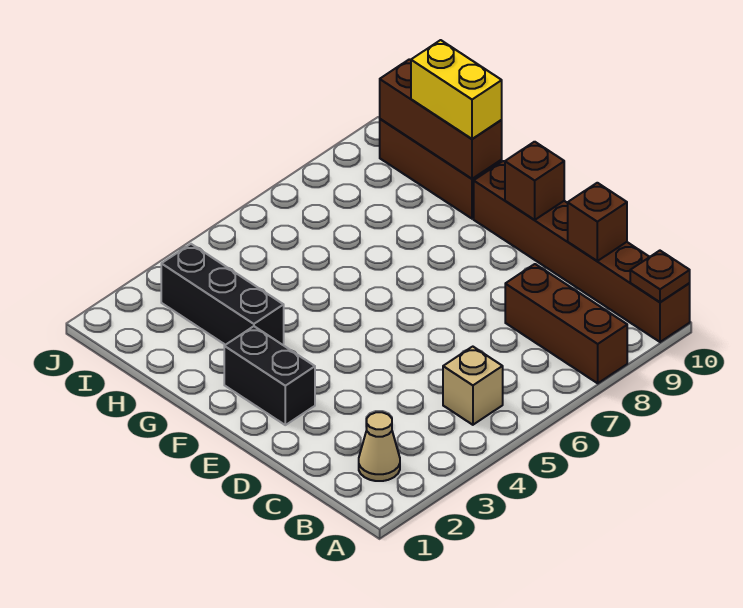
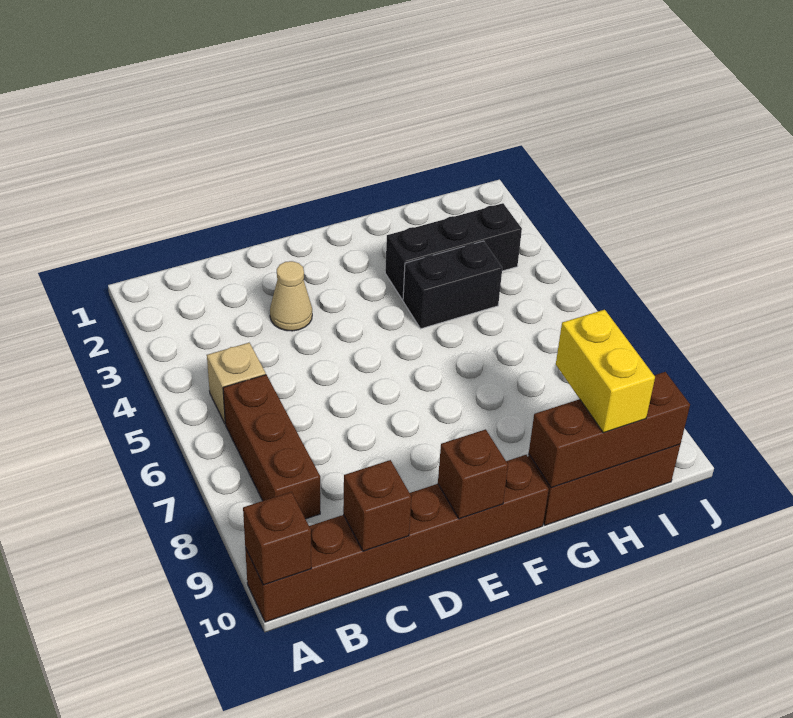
brown 1x3 brick [505,264,627,383] -> brown 1x3 brick turned to [223,375,320,519]
brown 1x1 plate [630,251,690,302] -> brown 1x1 brick [243,492,311,585]
tan 1x1 cone [359,412,400,481] -> tan 1x1 cone moved to [270,261,312,331]
black 1x2 brick [224,326,315,425] -> black 1x2 brick moved to [403,241,502,329]
yellow 1x2 brick [411,40,502,139] -> yellow 1x2 brick turned to [556,310,655,433]

